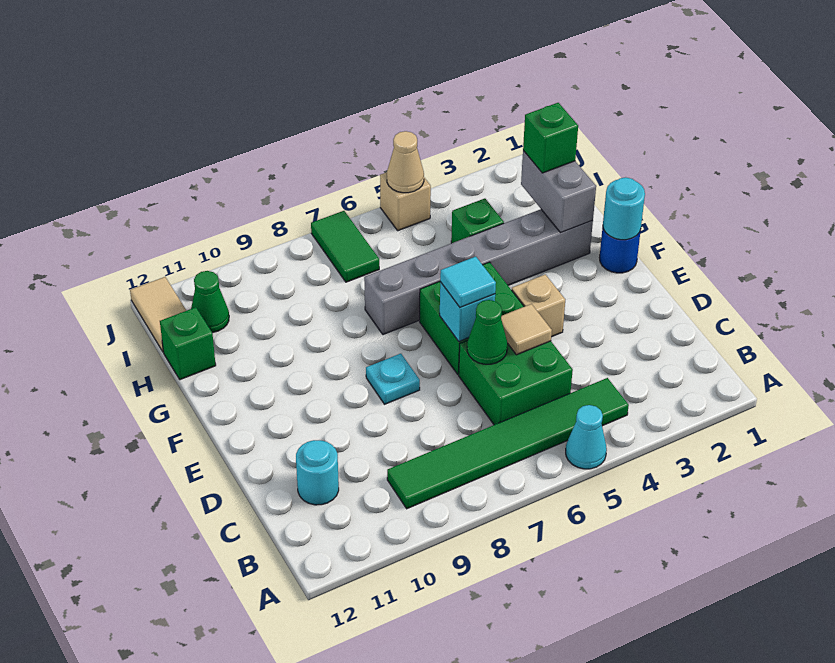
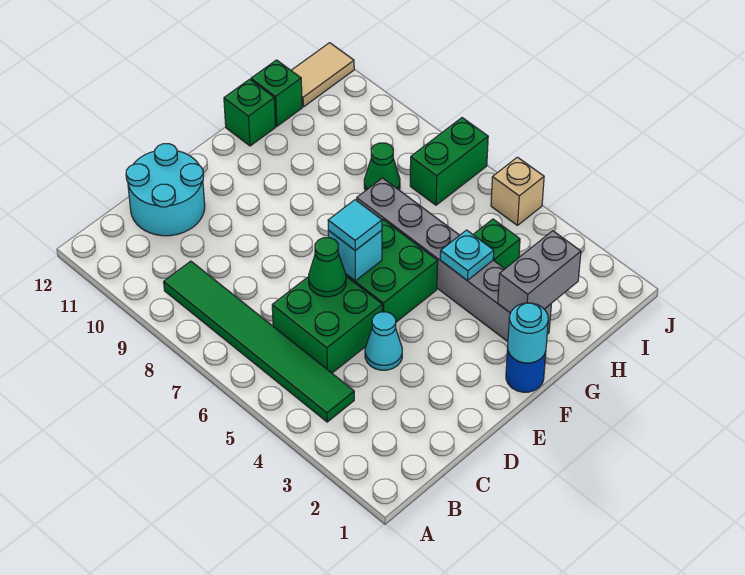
cyan 1x1 cone [566,405,607,469] -> cyan 1x1 cone moved to [365,312,402,370]
cyan 1x1 round brick [296,440,339,505] -> cyan 2x2 round brick [126,144,205,236]
tan 1x1 tile [501,304,552,355] -> none
tan 1x1 brick [512,274,565,337] -> none
cyan 1x1 plate [366,354,420,404] -> cyan 1x1 plate moved to [440,230,494,280]
green 1x1 brick [523,103,578,173] -> green 1x1 brick moved to [224,79,276,146]
green 1x2 tile [311,211,379,282] -> green 1x2 brick [410,118,488,205]
green 1x1 cone [191,271,229,333] -> green 1x1 cone moved to [364,143,400,191]
tan 1x1 cone [387,131,424,193] -> none

